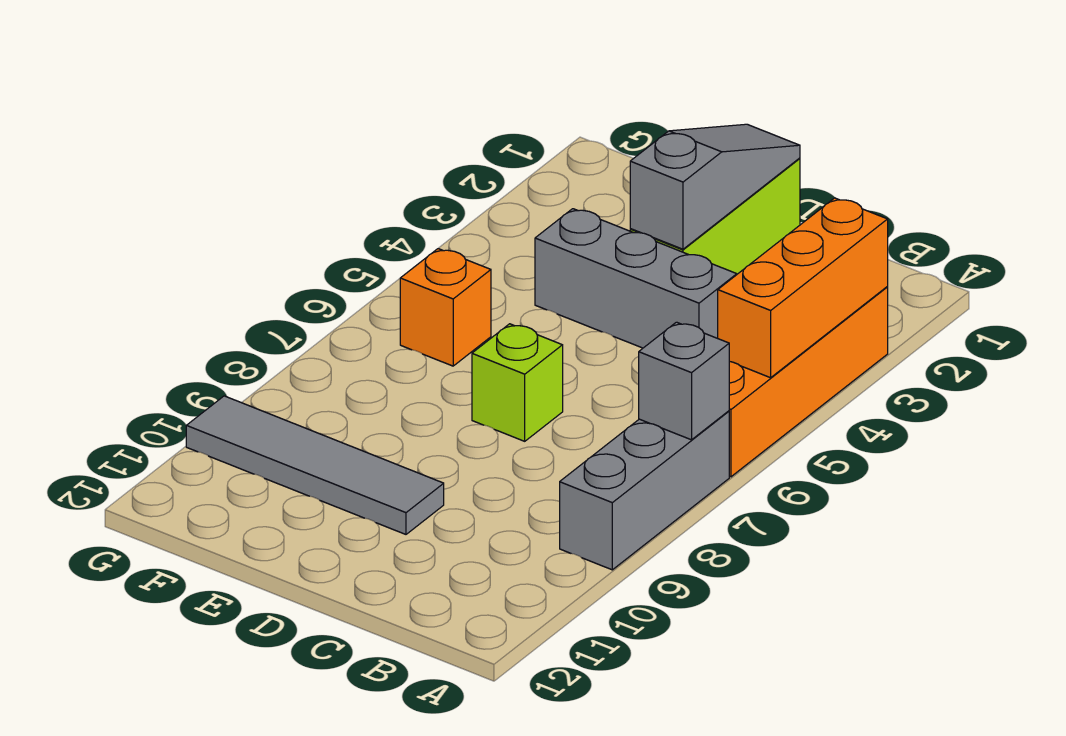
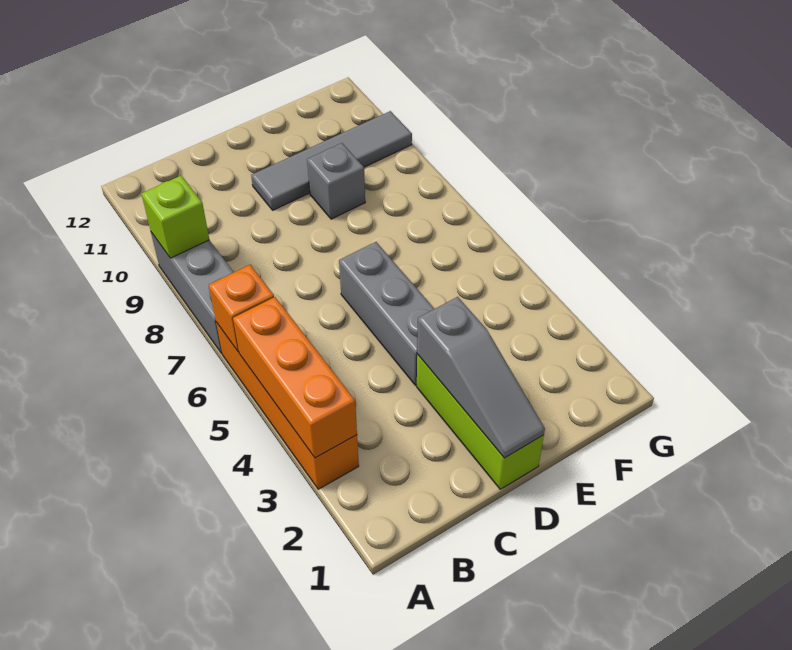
grey 1x1 brick [639,322,729,440] -> grey 1x1 brick moved to [307,143,365,219]
grey 1x3 brick [535,209,737,348] -> grey 1x3 brick turned to [339,242,434,385]
lime 1x1 brick [472,324,563,441] -> lime 1x1 brick moved to [141,176,209,258]
orange 1x1 brick [400,249,491,366] -> orange 1x1 brick moved to [209,265,274,352]

